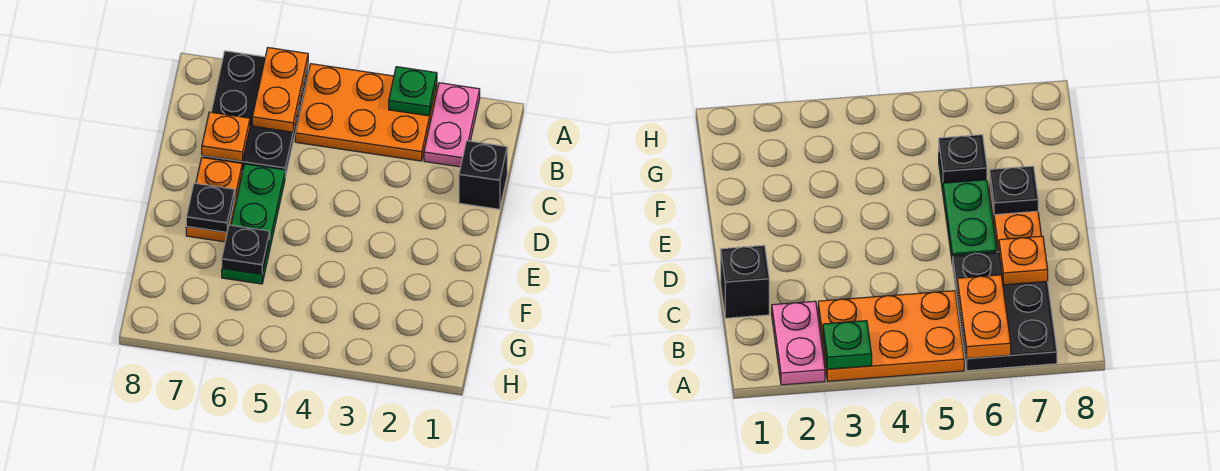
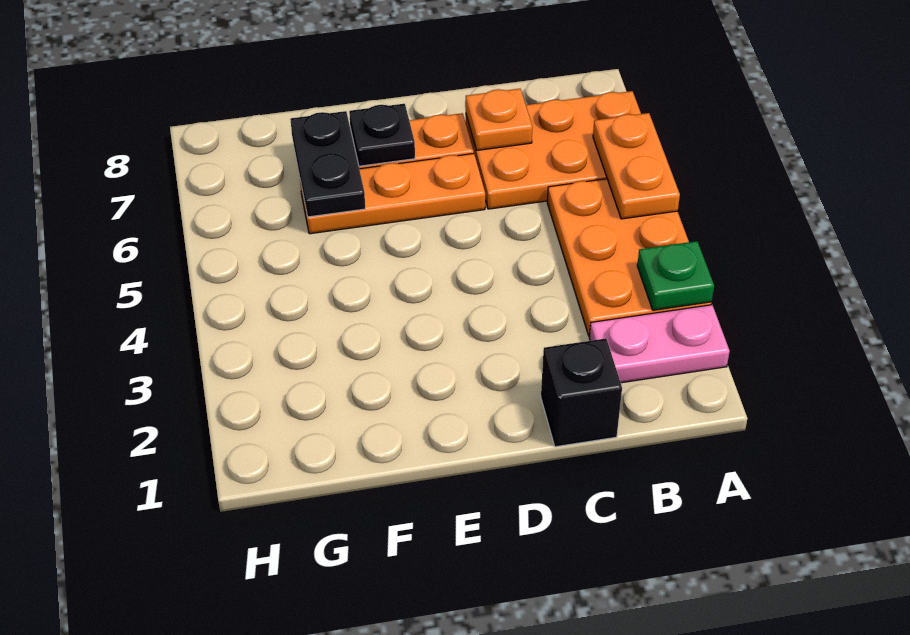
black 2x3 plate [202,51,308,177] -> orange 2x3 plate [466,91,641,209]
orange 1x2 plate [252,48,308,132] -> orange 1x2 plate turned to [593,113,680,219]
green 1x3 plate [222,164,285,284] -> orange 1x3 plate [300,154,485,234]
black 1x1 plate [222,225,270,274] -> black 1x2 plate [290,111,365,217]

